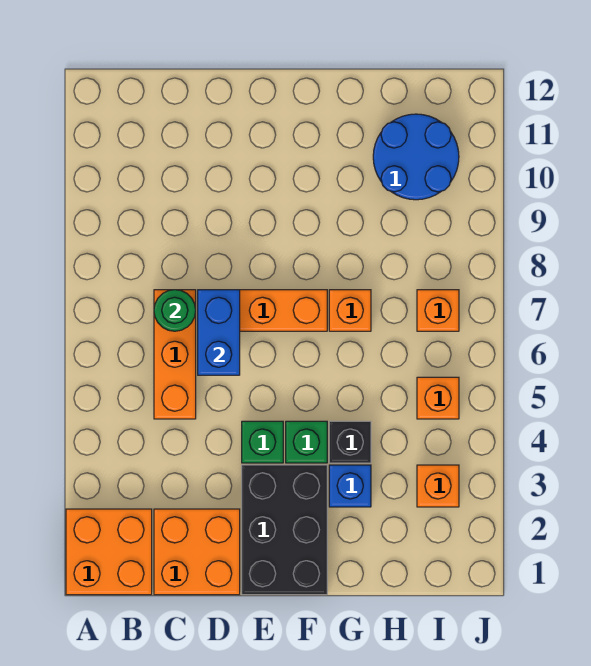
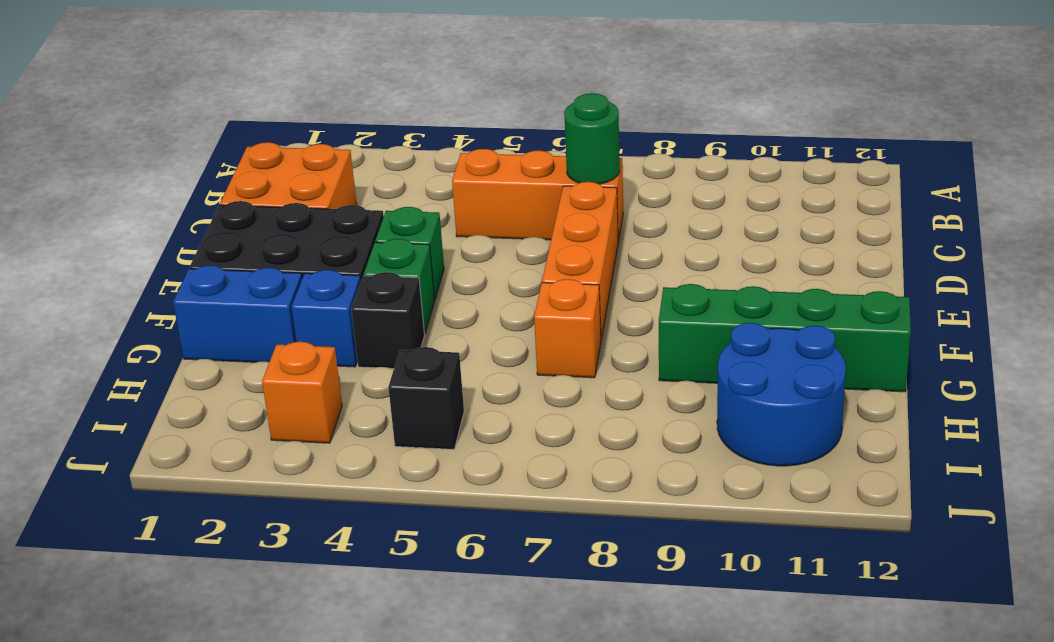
orange 2x2 brick [66,509,152,595] -> none
blue 1x2 brick [198,290,240,375] -> blue 1x2 brick moved to [173,265,302,362]
none -> green 1x4 brick [659,284,911,392]
orange 1x1 brick [417,377,459,419] -> black 1x1 brick [388,347,464,450]
orange 1x1 brick [417,290,459,331] -> none

